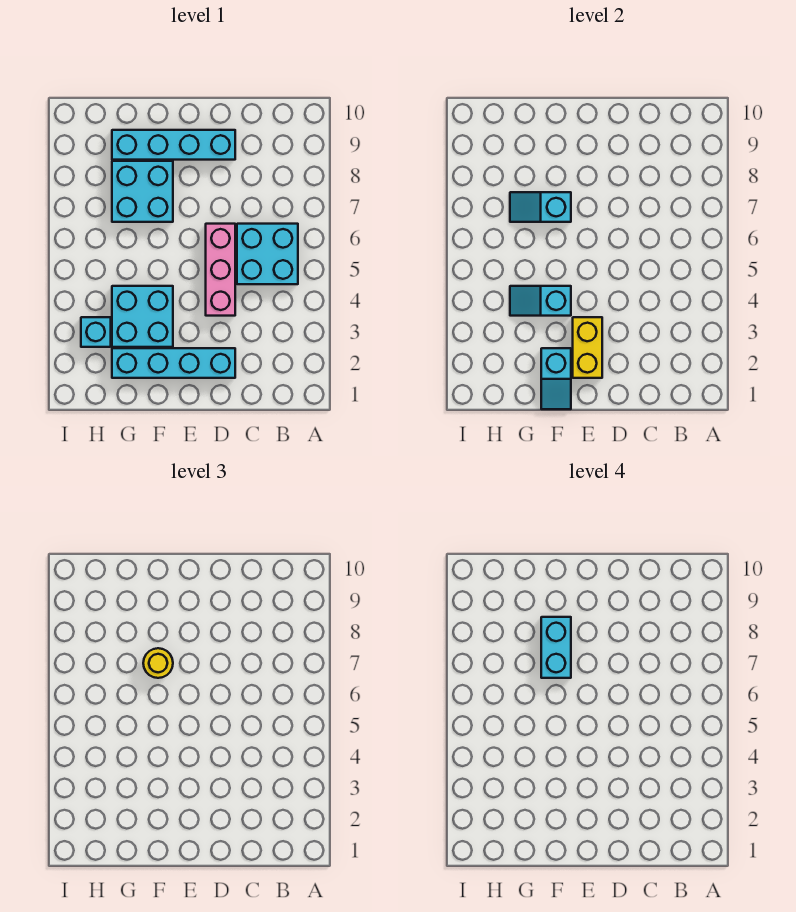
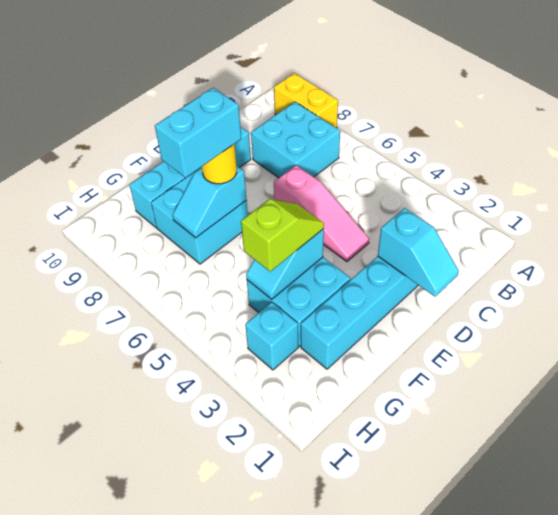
cyan 2x2 brick [237,224,298,284] -> cyan 2x2 brick moved to [251,102,340,178]
pink 1x3 brick [206,224,235,316] -> pink 1x3 slope [274,165,369,262]
yellow 1x2 brick [573,317,602,378] -> yellow 1x2 brick moved to [274,73,338,128]
cyan 1x2 slope [541,348,571,409] -> cyan 1x2 slope moved to [378,208,459,297]
none -> lime 1x2 slope [241,199,324,271]
cyan 1x2 brick [541,617,571,678] -> cyan 1x2 brick turned to [155,88,241,178]

